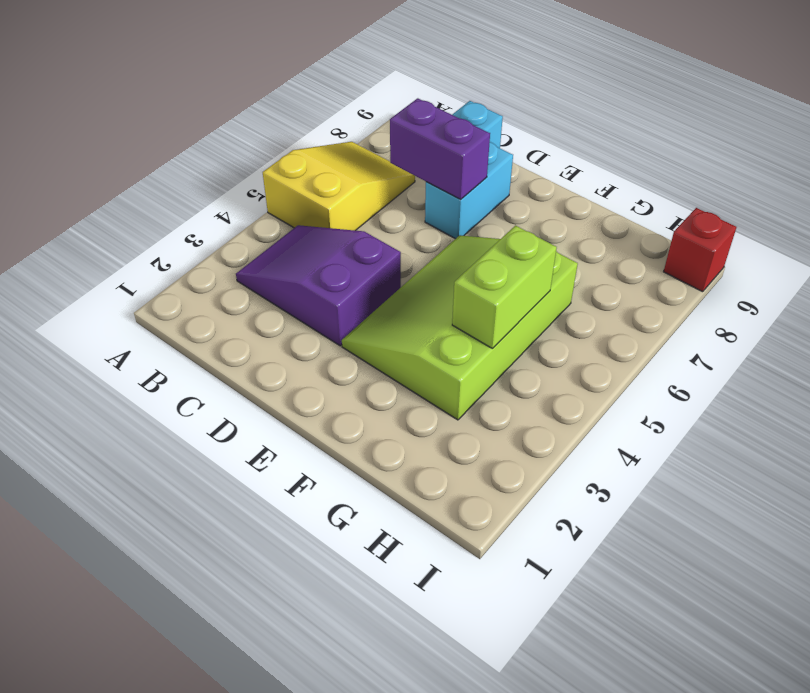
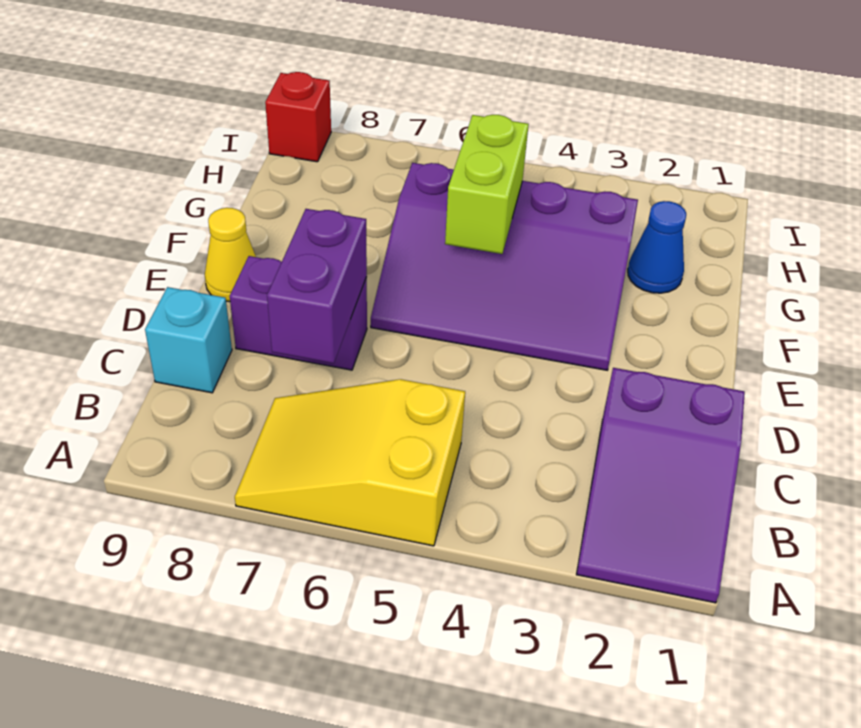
purple 2x3 slope [236,225,401,346] -> purple 2x3 slope moved to [576,368,745,603]
cyan 1x2 brick [425,142,513,239] -> purple 1x2 brick [230,256,367,370]
lime 3x4 slope [342,235,578,420] -> purple 3x4 slope [371,163,638,370]
none -> yellow 1x1 cone [205,208,256,302]
none -> blue 1x1 cone [628,201,686,293]
lime 1x2 brick [452,226,557,349] -> lime 1x2 brick turned to [445,115,529,254]

